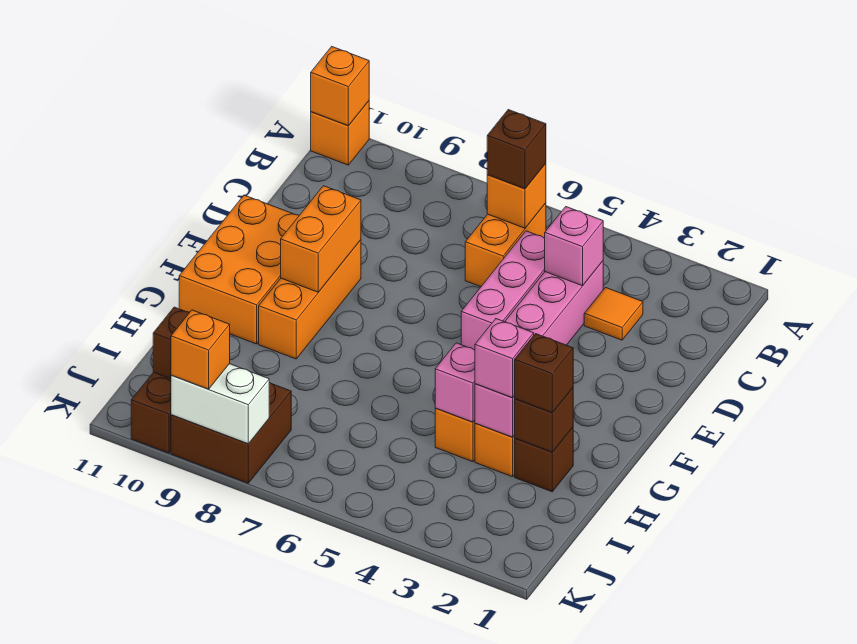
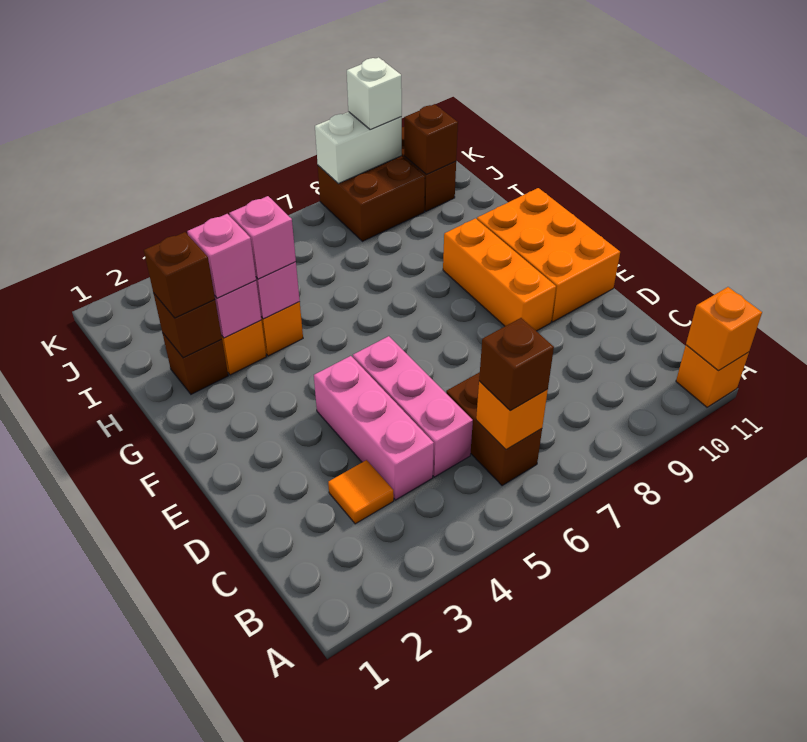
orange 1x2 brick [465,203,546,287] -> brown 1x2 brick [446,372,542,486]
pink 1x1 brick [545,207,603,286] -> pink 1x1 brick moved to [229,196,296,279]
orange 1x2 brick [281,186,361,292] -> none
orange 1x1 brick [171,310,230,389] -> white 1x1 brick [347,57,402,130]

